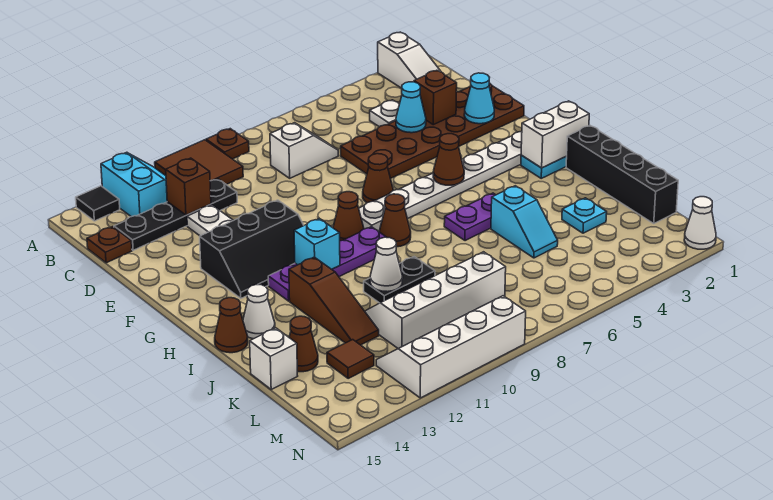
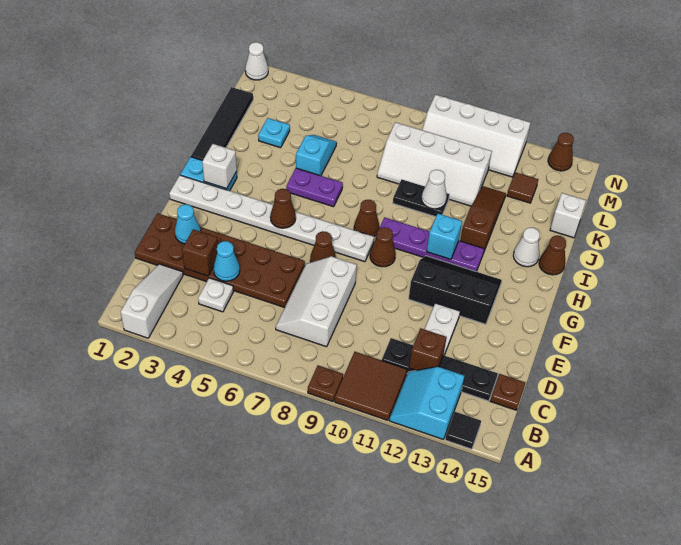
white 1x2 slope [270,123,339,178] -> white 2x3 slope [276,256,357,347]
white 1x2 brick [521,101,589,168] -> white 1x1 brick [202,144,237,189]
black 1x4 brick [566,126,678,223] -> black 1x4 tile [191,87,253,160]
brown 1x1 cone [289,316,318,372] -> brown 1x1 cone moved to [548,133,574,171]

